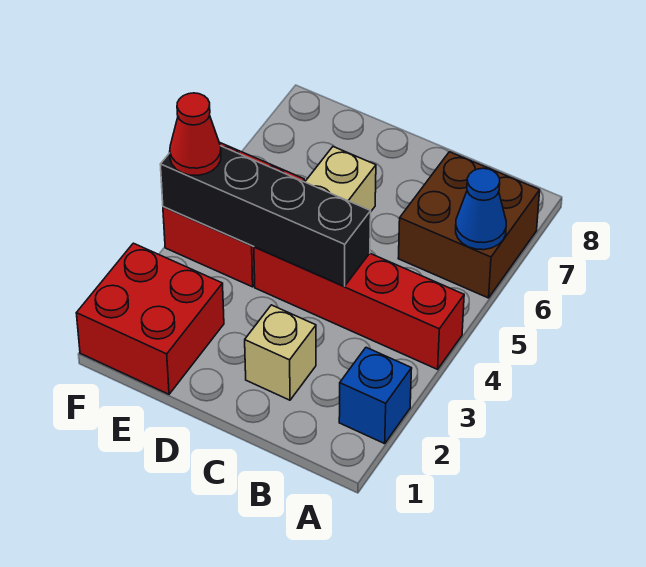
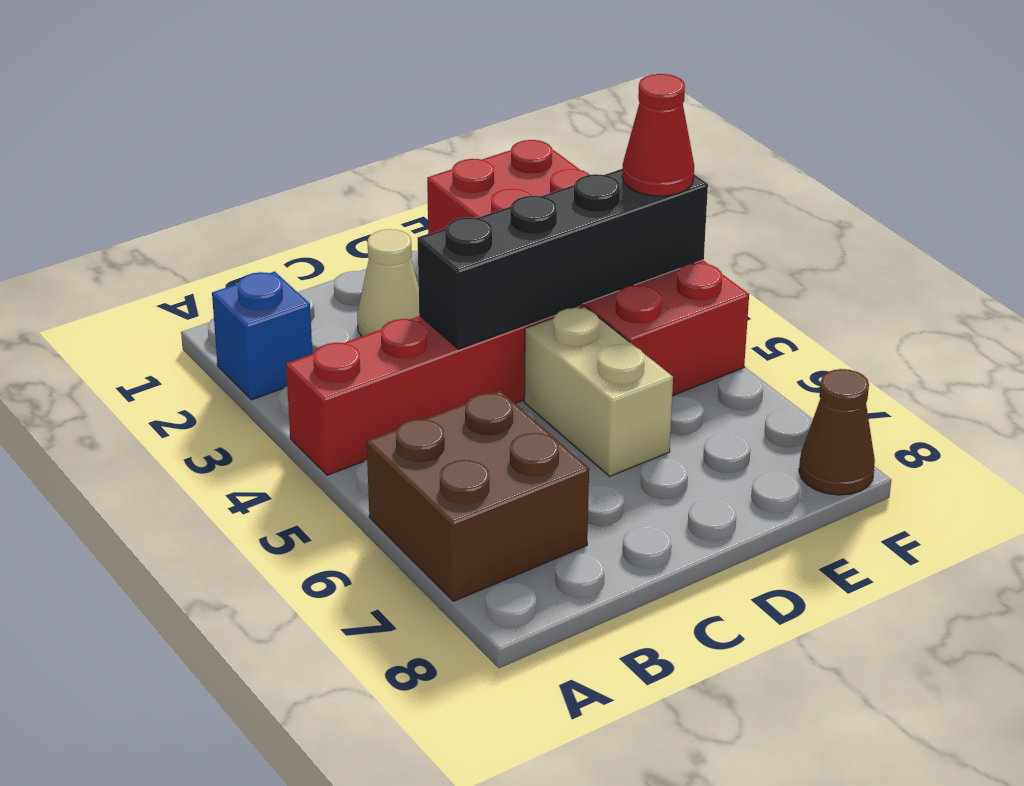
blue 1x1 cone [456,168,506,250] -> none
tan 1x1 brick [245,305,316,400] -> tan 1x1 cone [357,229,419,336]
none -> brown 1x1 cone [799,369,875,495]

